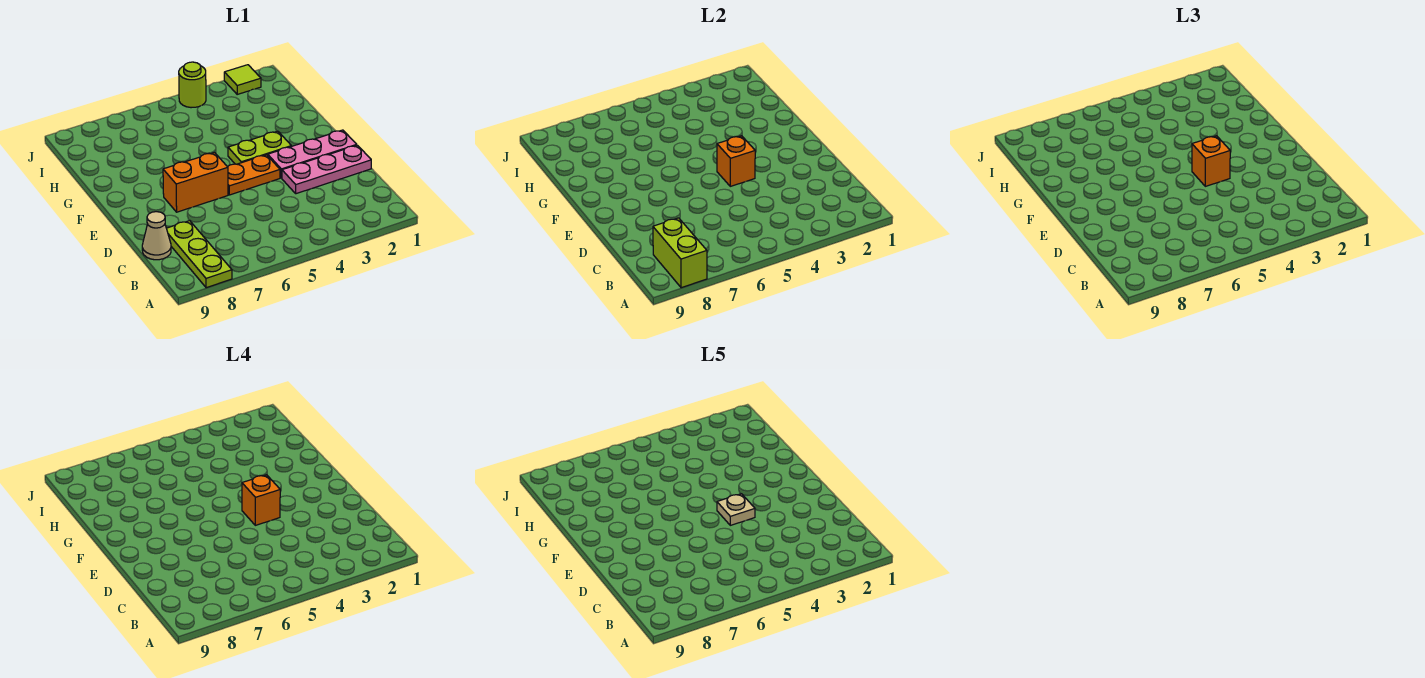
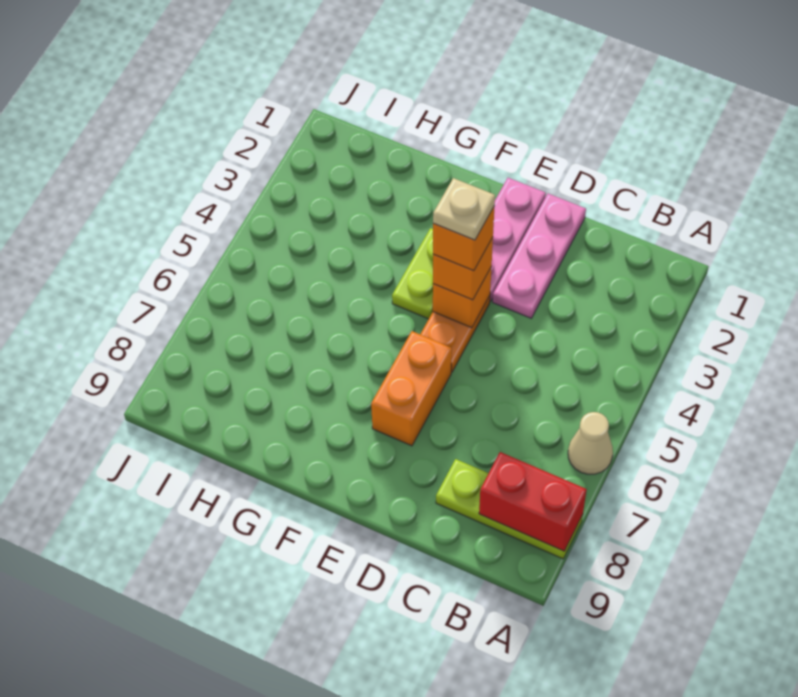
lime 1x2 brick [653,218,707,288] -> red 1x2 brick [479,452,587,551]
tan 1x1 cone [142,212,171,260] -> tan 1x1 cone moved to [568,412,613,474]
lime 1x1 tile [224,65,261,94] -> none
lime 1x1 round brick [179,62,206,108] -> none

